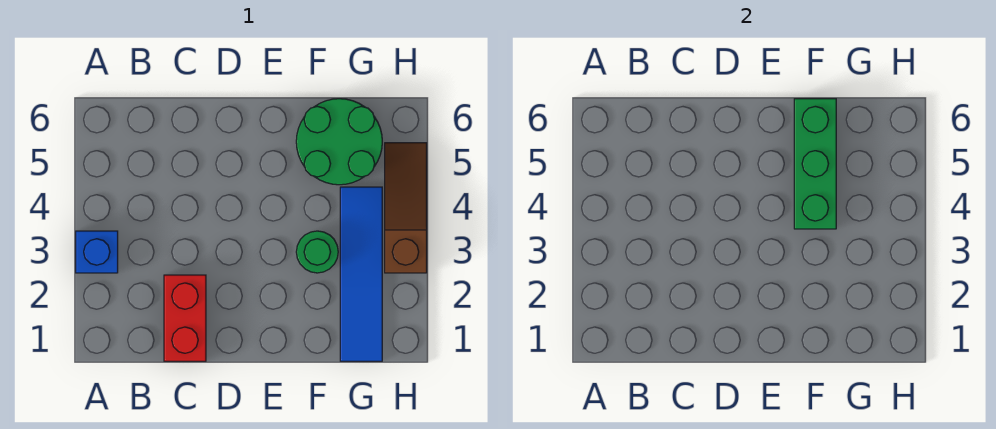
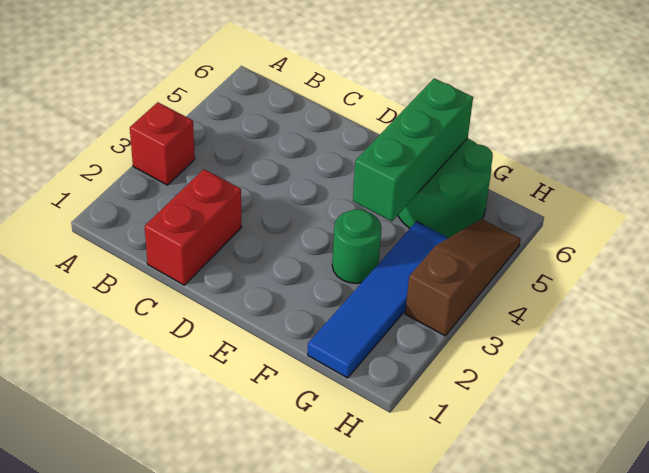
blue 1x1 brick [76,231,118,273] -> red 1x1 brick [130,102,195,185]

